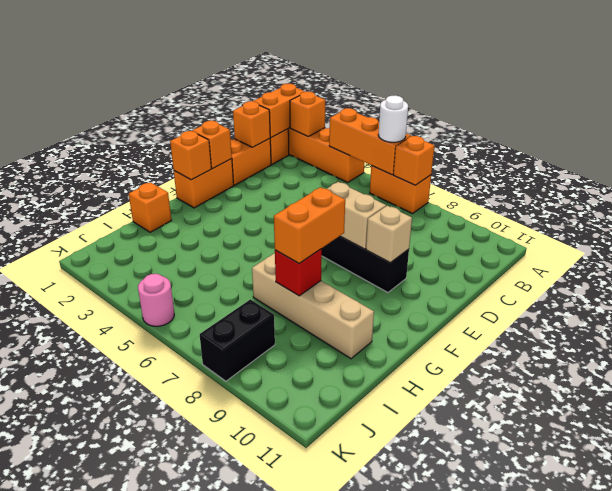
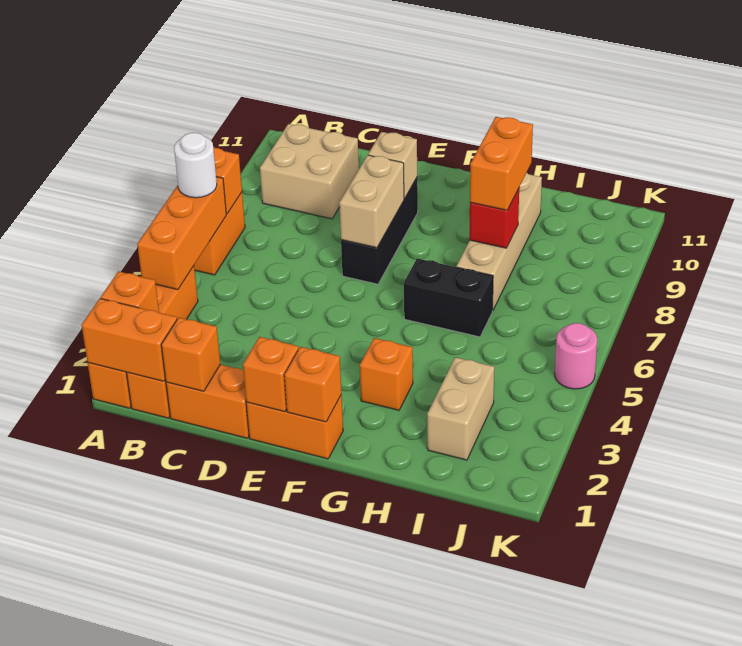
none -> tan 2x2 brick [260,124,359,219]
orange 1x2 brick [274,187,345,263] -> orange 1x2 brick turned to [470,117,533,210]
orange 1x1 brick [129,182,172,232] -> orange 1x1 brick moved to [360,338,413,410]
none -> tan 1x2 brick [427,357,494,460]
black 1x2 brick [200,299,275,381] -> black 1x2 brick moved to [404,259,493,337]

